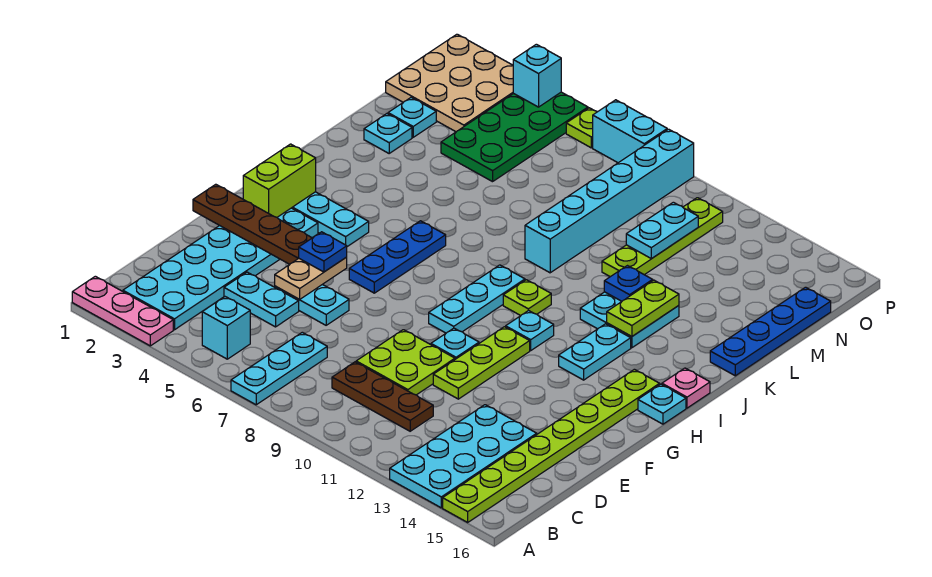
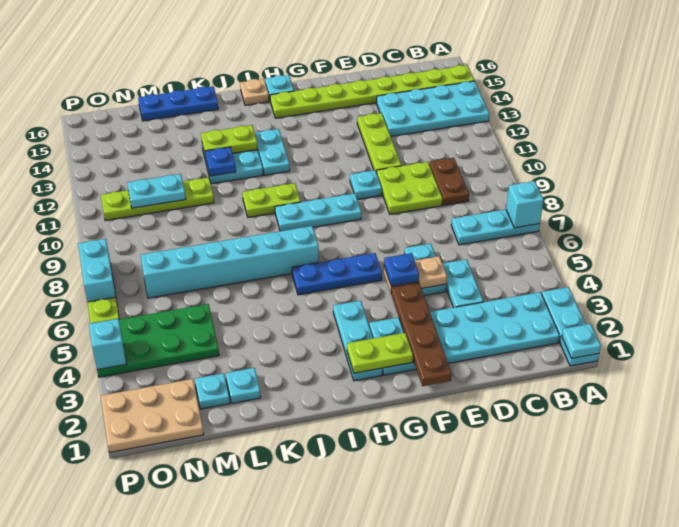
pink 1x3 plate [72,276,173,346] -> cyan 1x3 plate [542,287,599,366]
cyan 1x1 brick [202,297,250,359] -> cyan 1x1 brick moved to [506,181,544,228]
brown 1x3 plate [332,362,433,431] -> brown 1x2 plate [429,158,469,206]
lime 1x3 plate [433,327,530,399] -> lime 1x3 plate turned to [357,113,401,173]
lime 1x2 brick [243,144,316,217] -> lime 1x2 plate [347,333,413,373]
cyan 1x1 plate [506,310,554,350] -> cyan 1x1 plate moved to [562,324,601,358]
cyan 1x2 plate [559,324,631,380] -> cyan 1x2 plate turned to [255,129,290,175]
lime 1x1 plate [503,280,551,316] -> lime 1x2 plate [242,183,301,217]
pink 1x1 plate [662,368,710,408] -> tan 1x1 plate [240,79,269,105]
cyan 1x6 brick [525,129,694,273] -> cyan 1x6 brick moved to [141,226,319,298]
blue 1x4 plate [710,287,831,376] -> blue 1x3 plate [138,86,218,121]
tan 3x3 plate [386,34,514,132] -> tan 2x3 plate [101,379,204,452]

